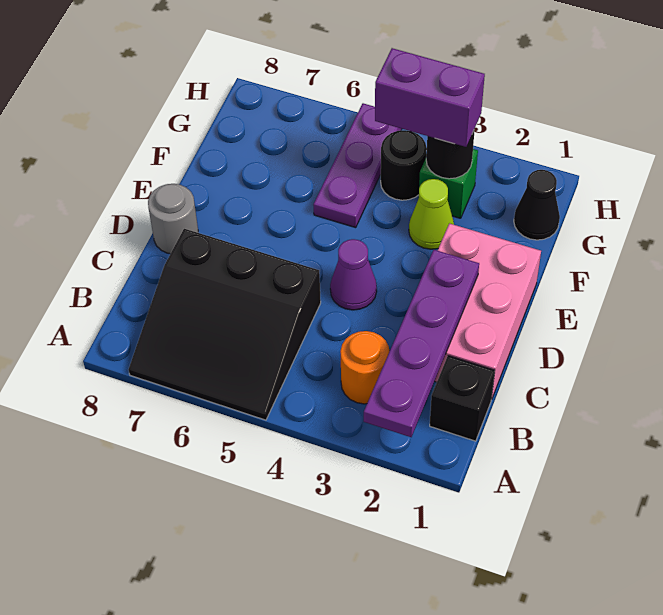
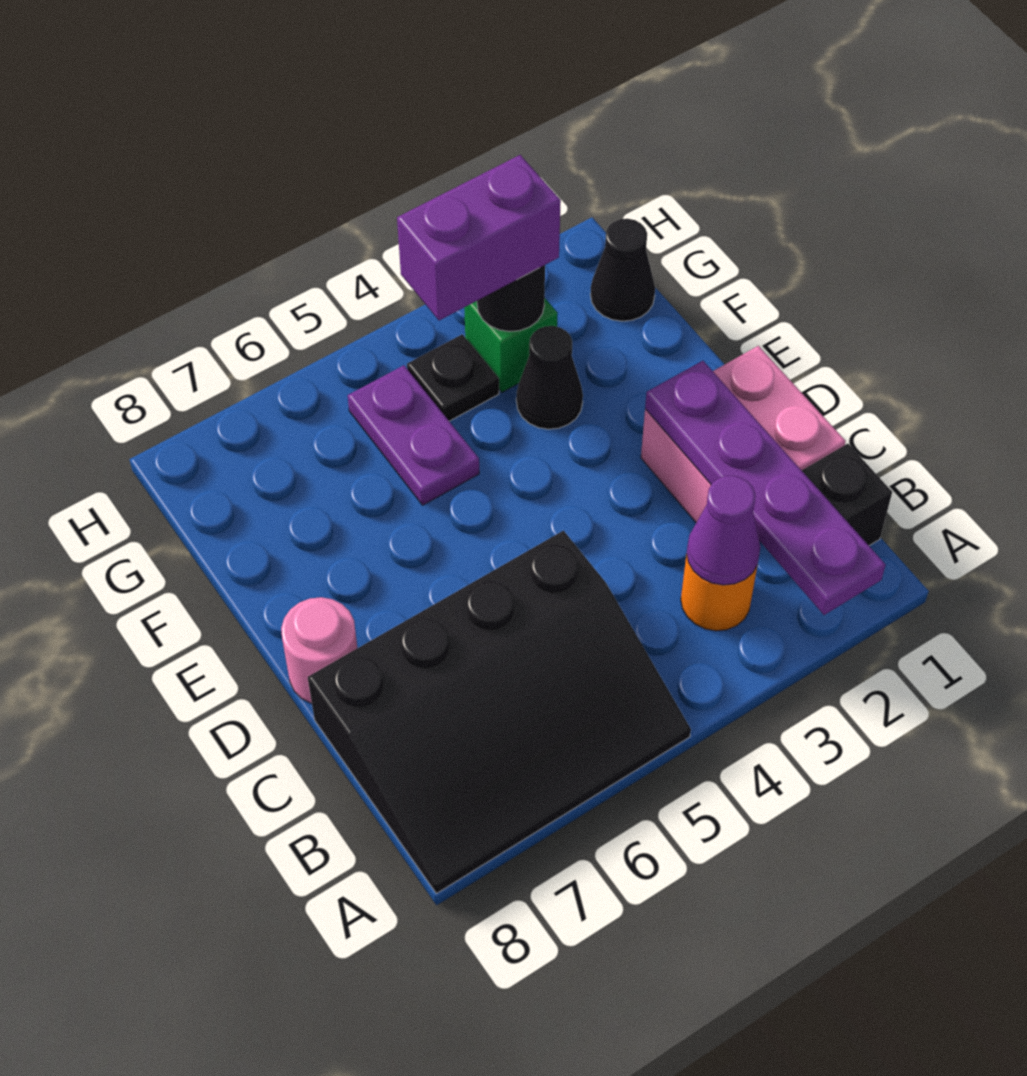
black 3x3 slope [129,229,321,420] -> black 3x4 slope [308,531,691,893]
pink 2x3 brick [434,223,541,400] -> pink 2x2 brick [641,346,846,523]
purple 1x1 cone [330,239,377,310] -> purple 1x1 cone moved to [687,476,760,585]
grey 1x1 round brick [148,184,198,254] -> pink 1x1 round brick [281,597,357,703]
lime 1x1 cone [409,179,454,249] -> black 1x1 cone [516,326,583,429]
purple 1x3 plate [313,103,402,228] -> purple 1x2 plate [348,365,479,505]
black 1x1 round brick [381,130,427,200] -> black 1x1 plate [407,334,499,421]

